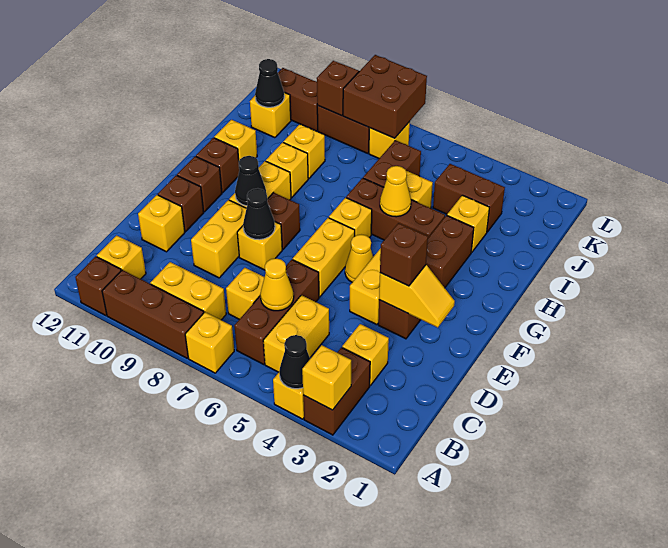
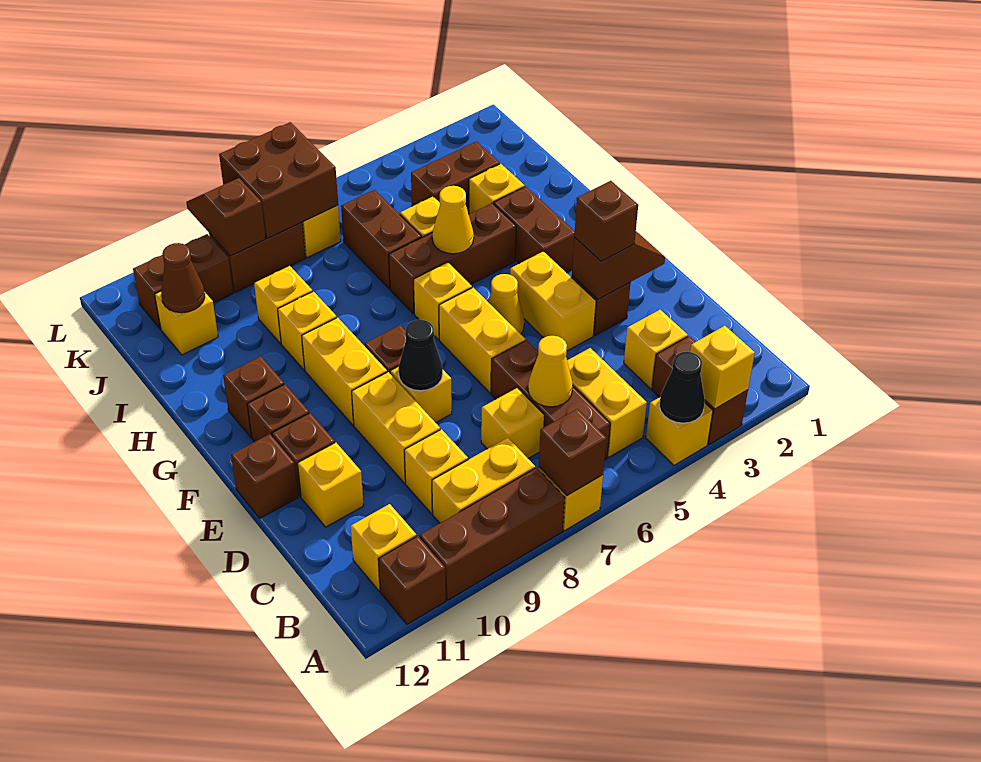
none -> brown 1x1 brick [539,409,607,496]
yellow 1x2 slope [379,265,455,328] -> brown 1x2 slope [572,232,665,299]
none -> brown 1x1 brick [231,434,298,518]
black 1x1 cone [235,156,266,206] -> none
yellow 1x1 brick [214,120,257,160] -> yellow 1x1 brick moved to [404,429,468,513]
black 1x1 cone [255,59,284,107] -> brown 1x1 cone [161,243,205,313]

